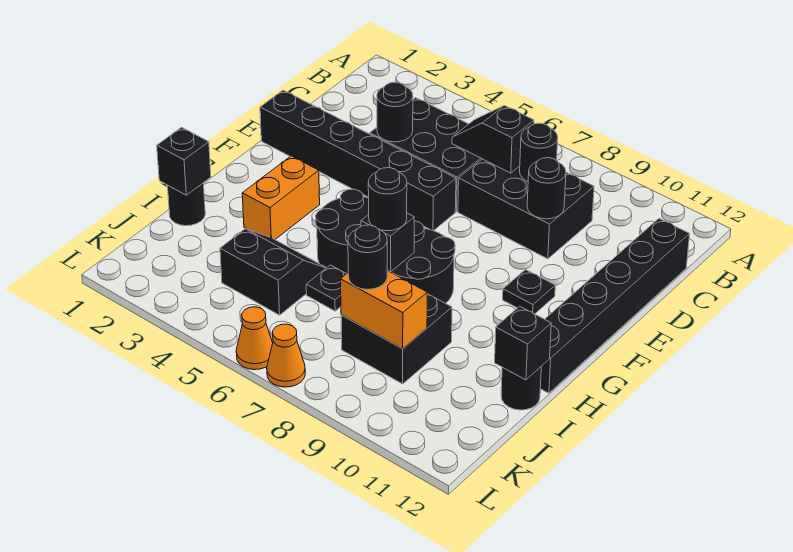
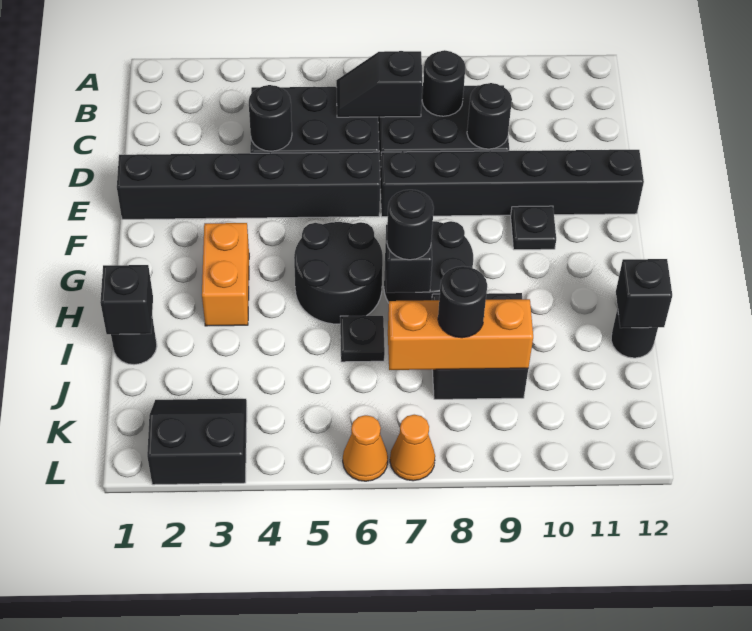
black 1x6 brick [540,219,690,393] -> black 1x6 brick turned to [380,150,644,217]
black 2x2 slope [220,229,326,315] -> black 2x2 slope moved to [147,399,247,485]
orange 1x2 brick [341,271,427,349] -> orange 1x3 brick [388,299,533,370]

